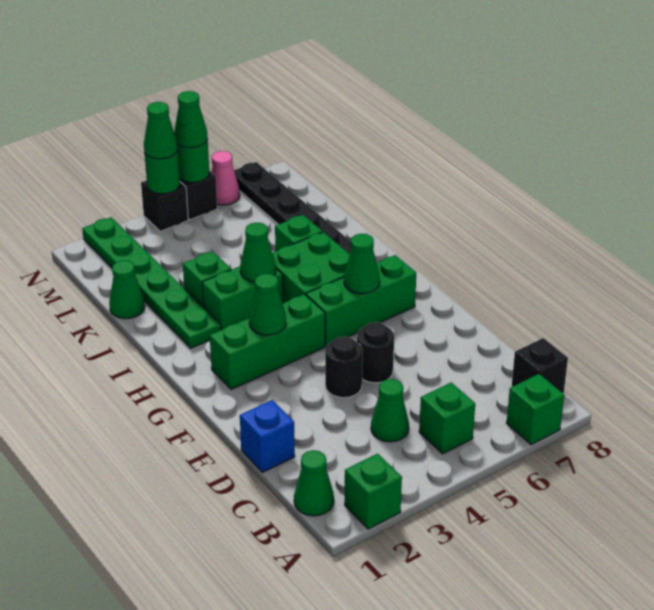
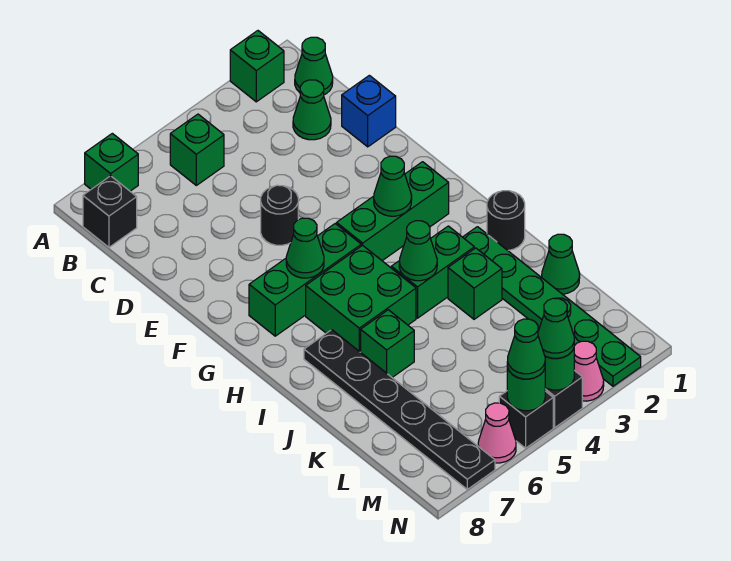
green 1x1 cone [371,379,409,442] -> green 1x1 cone moved to [293,80,331,140]
black 1x1 round brick [325,336,363,398] -> black 1x1 round brick moved to [487,191,525,250]
none -> pink 1x1 cone [574,341,604,401]

